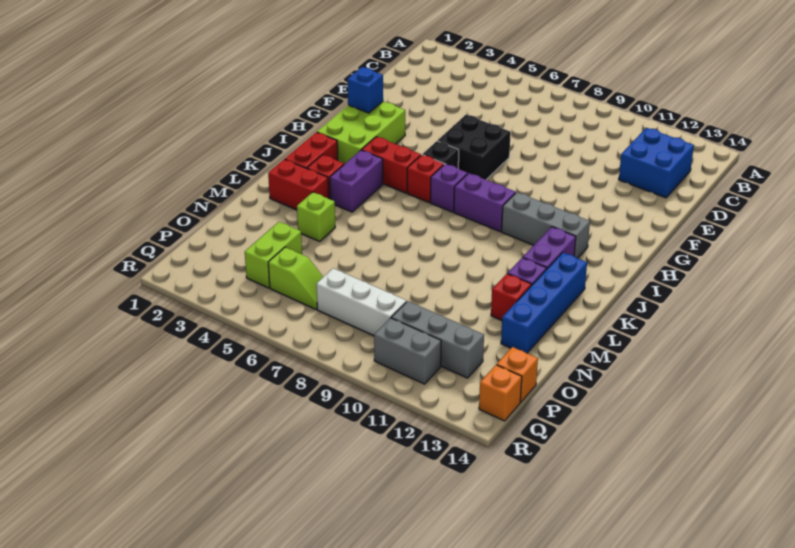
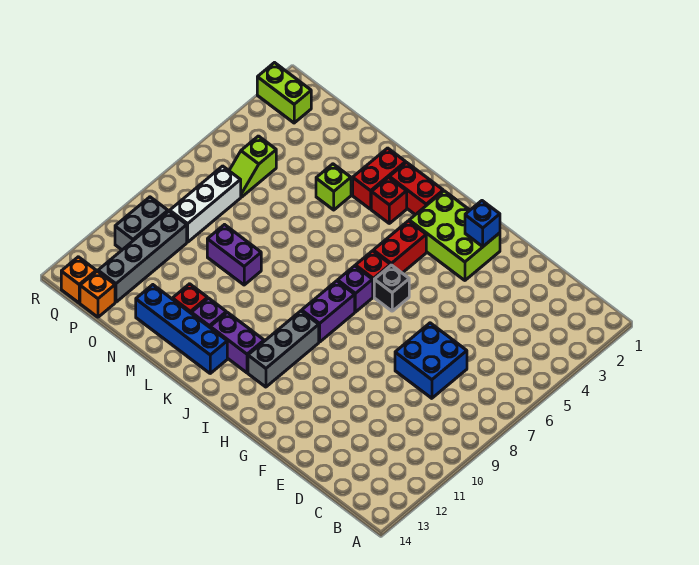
blue 2x2 brick [619,128,694,198] -> blue 2x2 brick moved to [395,323,467,398]
black 2x2 brick [438,115,511,180] -> none
purple 1x2 brick [330,150,383,212] -> purple 1x2 brick moved to [207,225,261,285]
lime 1x2 brick [245,222,302,288] -> lime 1x2 brick moved to [257,63,311,123]
grey 1x3 brick [391,301,484,378] -> grey 1x4 brick [98,211,187,302]

